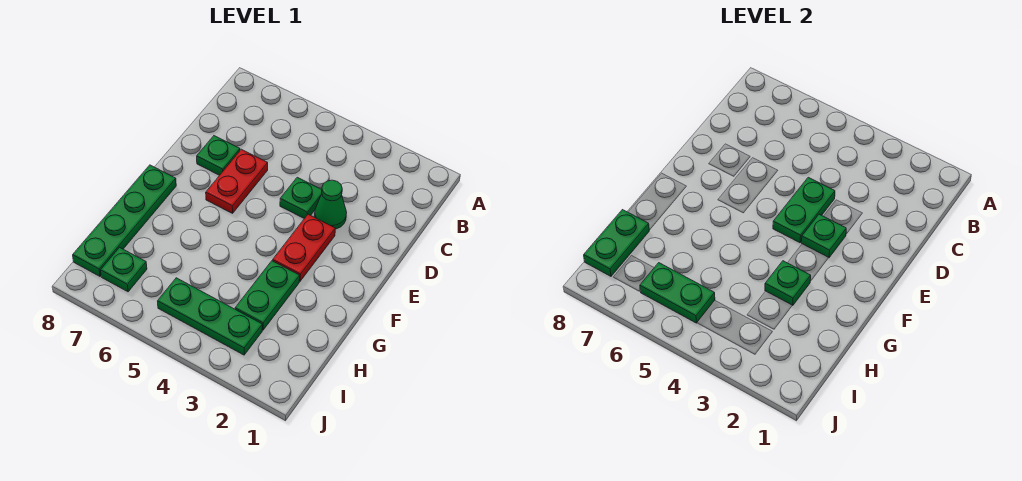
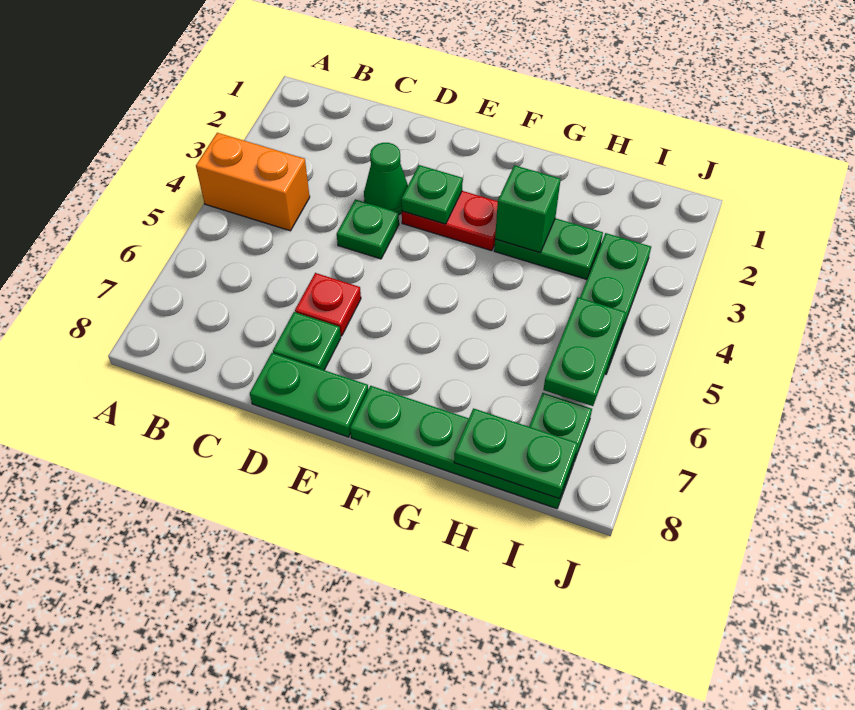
none -> orange 1x2 brick [196,133,310,231]
green 1x2 plate [773,177,835,243] -> green 1x2 plate moved to [250,353,368,437]
red 1x2 plate [206,149,268,213] -> red 1x1 plate [295,273,361,336]
green 1x1 plate [765,261,811,305] -> green 1x1 brick [495,165,561,252]

